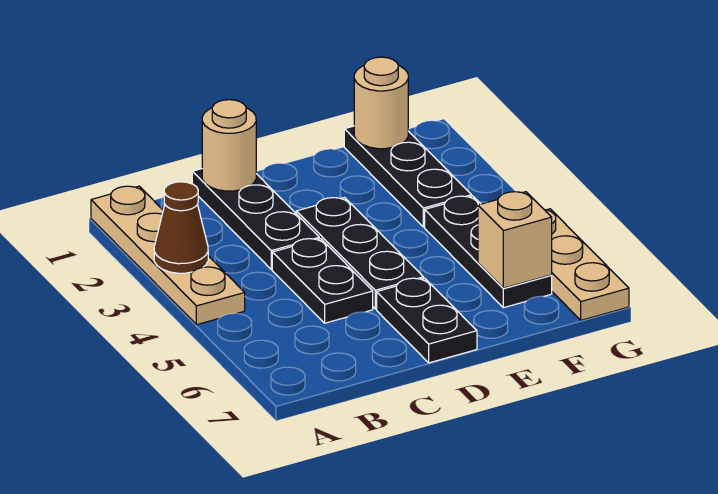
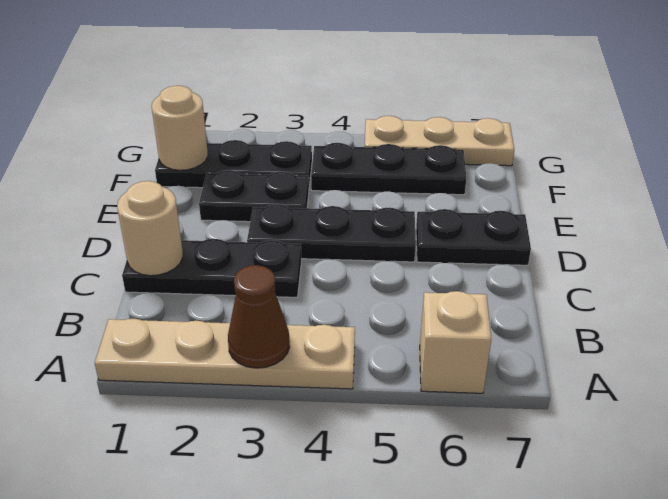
black 1x2 plate [272,239,373,323] -> black 1x2 plate moved to [199,170,309,222]
tan 1x1 brick [478,192,552,288] -> tan 1x1 brick moved to [420,291,491,393]

